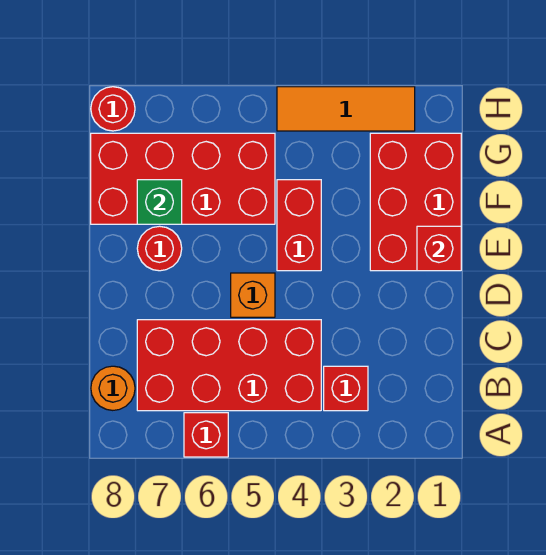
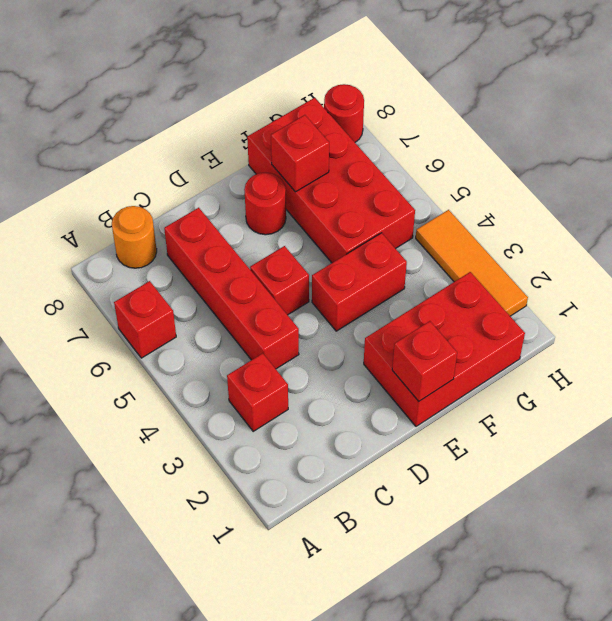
red 2x4 brick [137,320,321,411] -> red 1x4 brick [164,208,299,369]
orange 1x1 brick [231,273,275,317] -> red 1x1 brick [250,246,309,315]
green 1x1 brick [137,180,182,224] -> red 1x1 brick [271,115,329,192]

